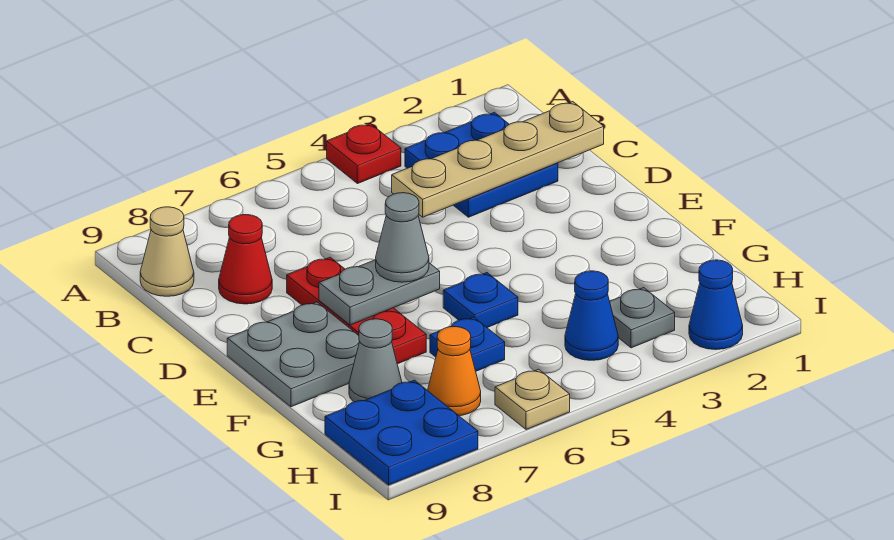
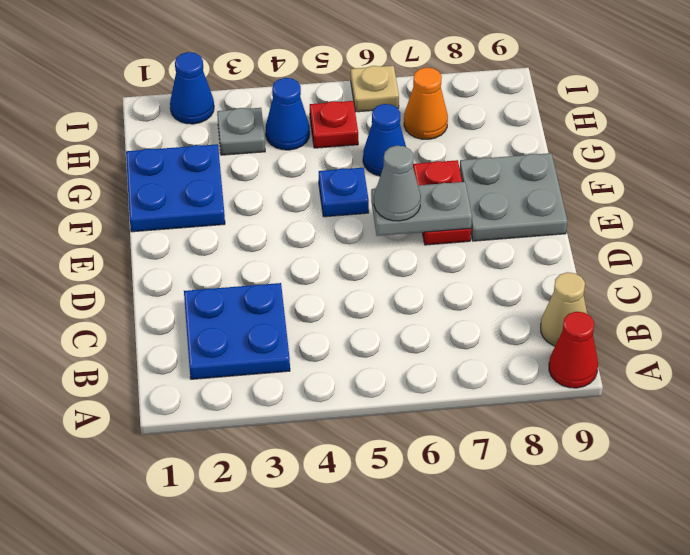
red 1x1 plate [327,124,401,184] -> red 1x1 plate moved to [310,101,358,148]
tan 1x4 plate [392,102,604,217] -> none
red 1x1 cone [219,215,272,304] -> red 1x1 cone moved to [549,312,598,388]
red 1x3 plate [287,257,426,364] -> red 1x2 plate [413,160,471,245]
blue 1x1 plate [430,317,505,371] -> blue 1x1 cone [363,104,406,176]
grey 1x1 cone [349,319,402,402] -> none
blue 2x2 plate [325,380,478,485] -> blue 2x2 plate moved to [126,144,225,232]

